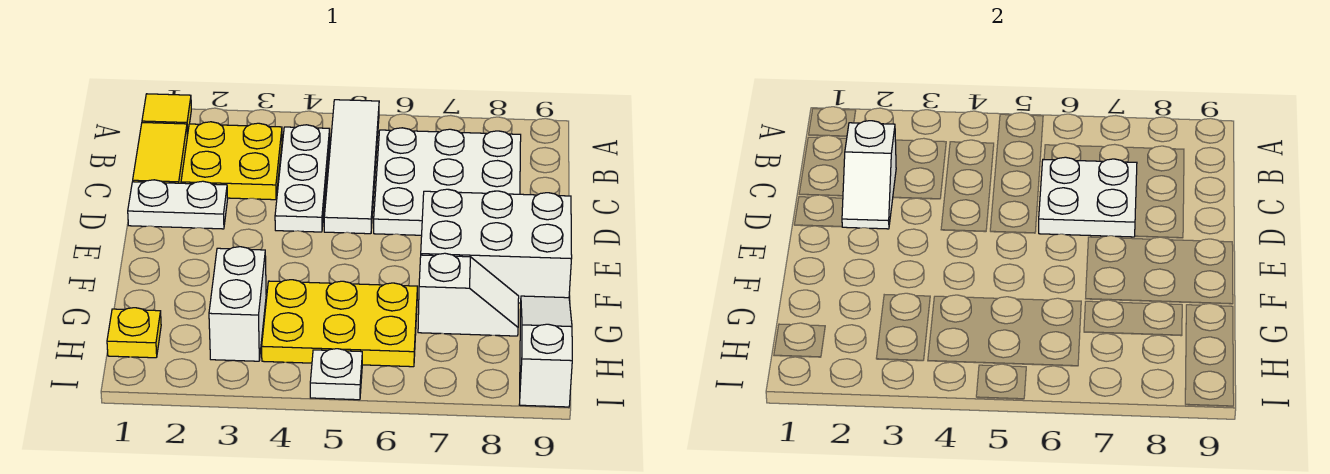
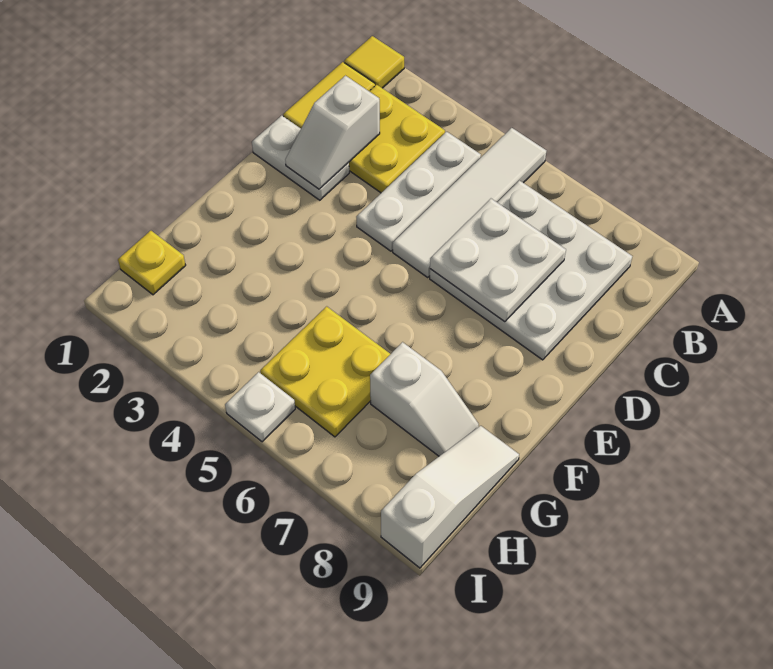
white 2x3 brick [421,189,572,303] -> none
white 1x2 brick [209,247,266,361] -> none
yellow 2x3 plate [262,280,417,367] -> yellow 2x2 plate [260,306,390,437]

